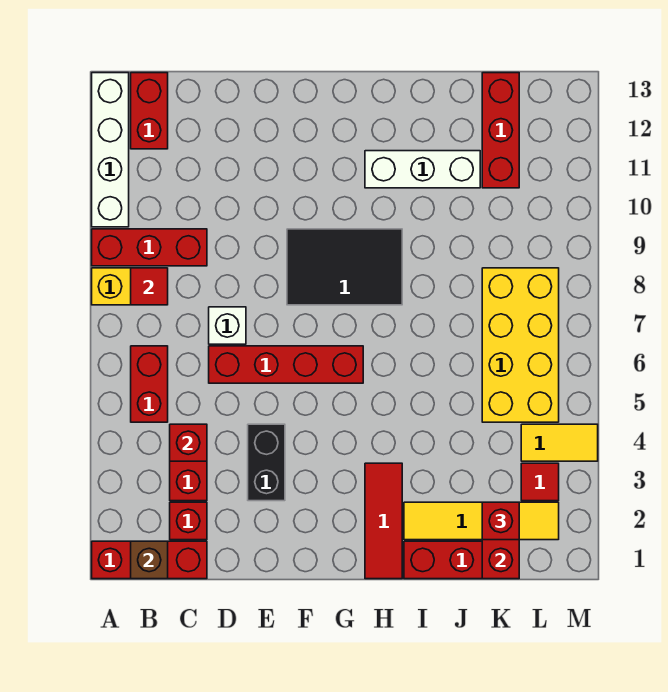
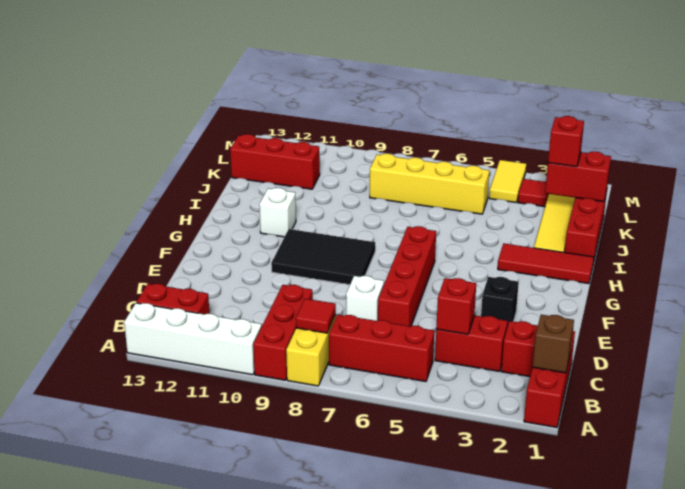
red 1x2 brick [131,346,168,422] -> red 1x3 brick [329,315,434,382]
black 1x2 brick [248,424,285,501] -> black 1x1 brick [481,277,519,327]
black 2x3 tile [287,229,402,305] -> black 2x3 tile turned to [271,229,375,285]
white 1x3 brick [365,151,480,188] -> white 1x1 brick [259,188,296,237]
yellow 2x4 brick [482,268,559,422] -> yellow 1x4 brick [370,154,489,214]

